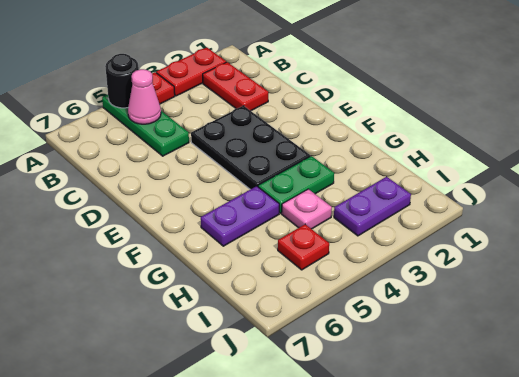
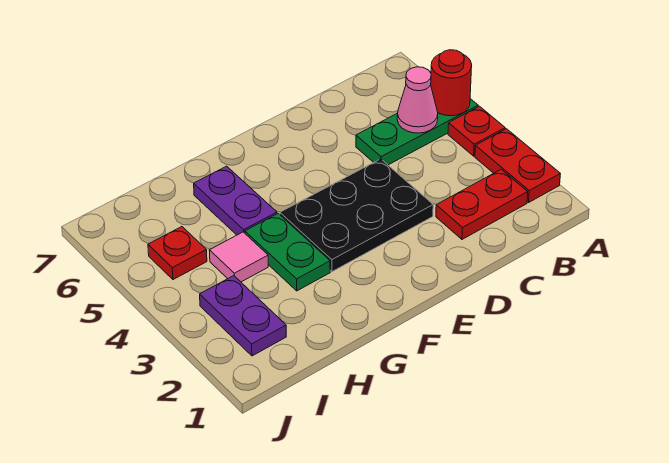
black 1x1 round brick [105,54,139,108] -> red 1x1 round brick [431,50,472,116]
pink 1x1 plate [282,189,332,229] -> pink 1x1 tile [209,232,268,282]

